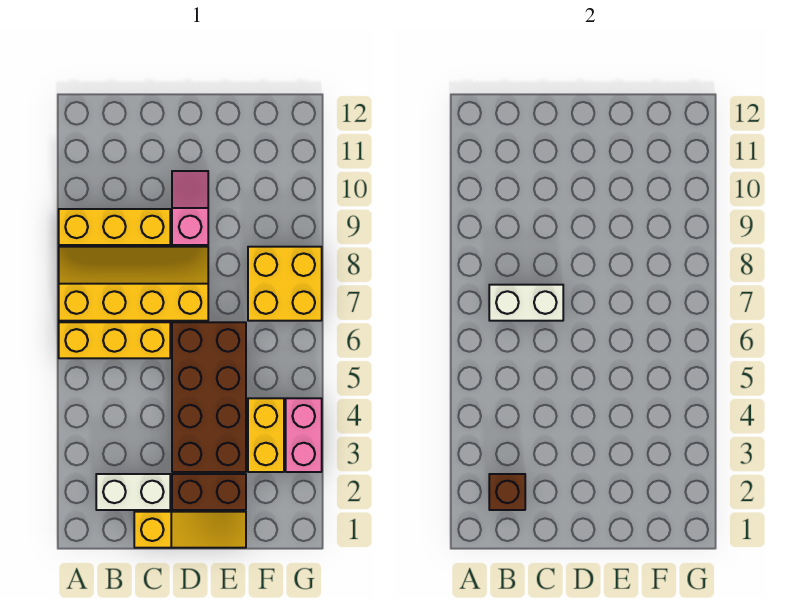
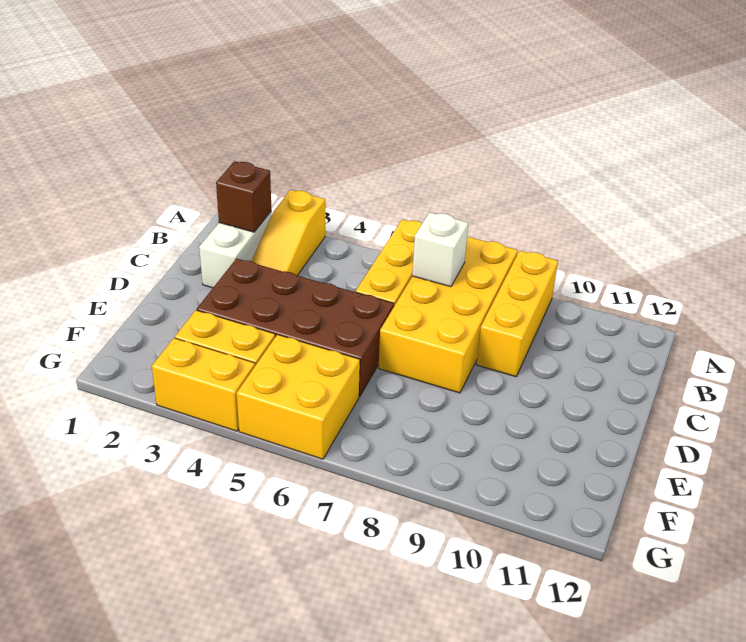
yellow 2x4 slope [59,247,208,321] -> yellow 2x4 brick [379,237,518,393]
white 1x2 brick [489,285,563,321] -> white 1x1 brick [412,212,468,287]
yellow 1x3 slope [134,512,246,548] -> yellow 1x3 slope moved to [252,190,325,275]
brown 1x2 brick [172,474,246,510] -> none
pink 1x2 slope [172,171,208,245] -> none
yellow 2x2 brick [248,247,322,321] -> yellow 2x2 brick moved to [237,335,360,459]
pink 1x2 brick [286,398,322,472] -> yellow 1x2 brick [152,338,255,431]

